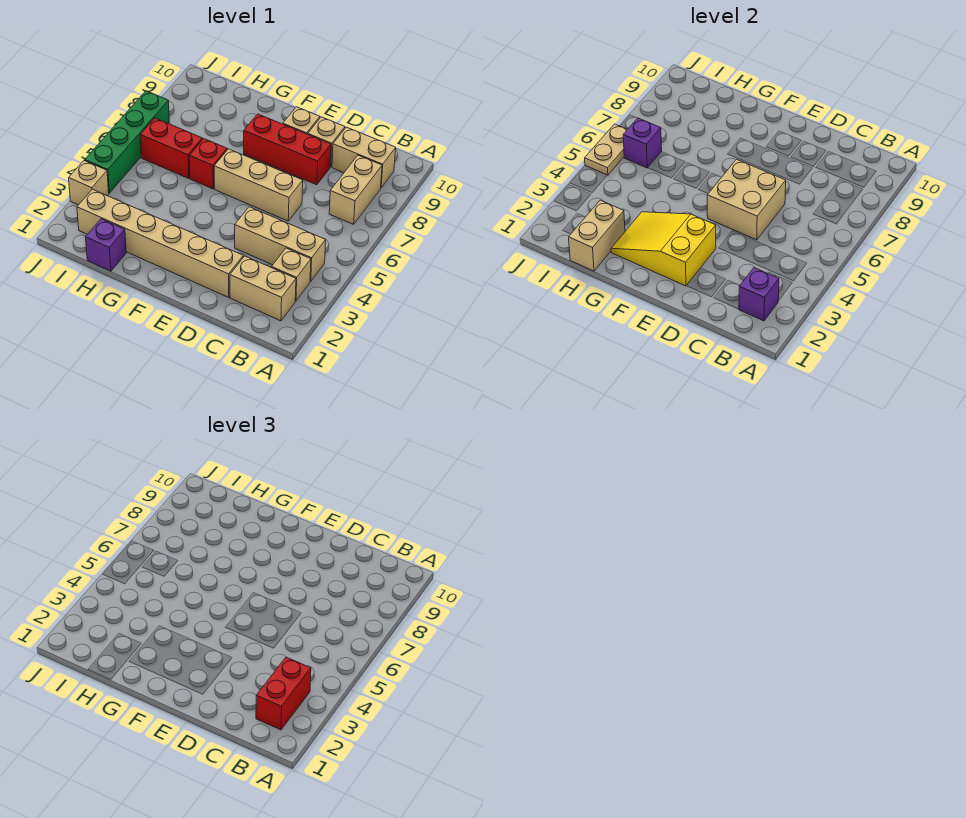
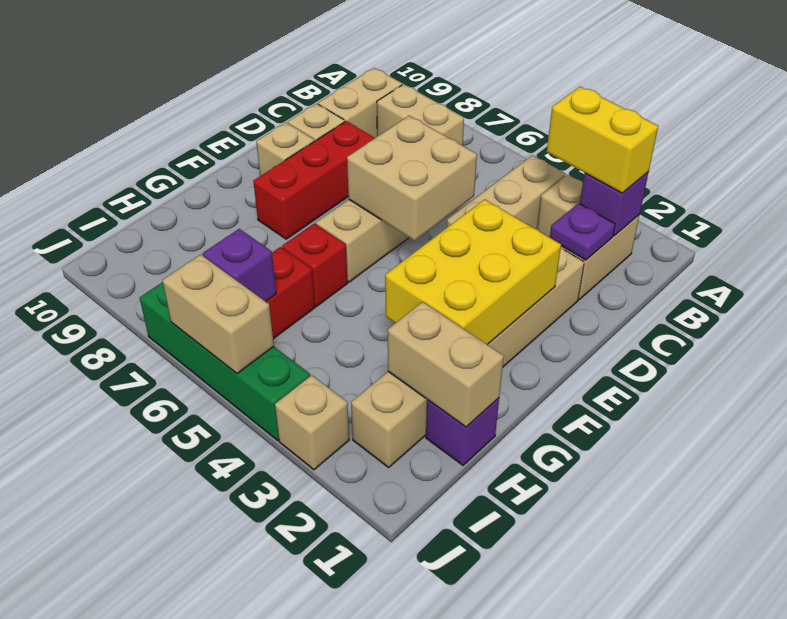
red 1x2 brick [256,657,311,730] -> yellow 1x2 brick [547,87,658,193]
none -> purple 1x1 plate [550,203,615,260]
yellow 2x3 slope [611,212,716,286] -> yellow 2x3 brick [385,199,561,345]
tan 1x2 plate [585,124,628,175] -> tan 1x2 brick [162,254,274,374]

